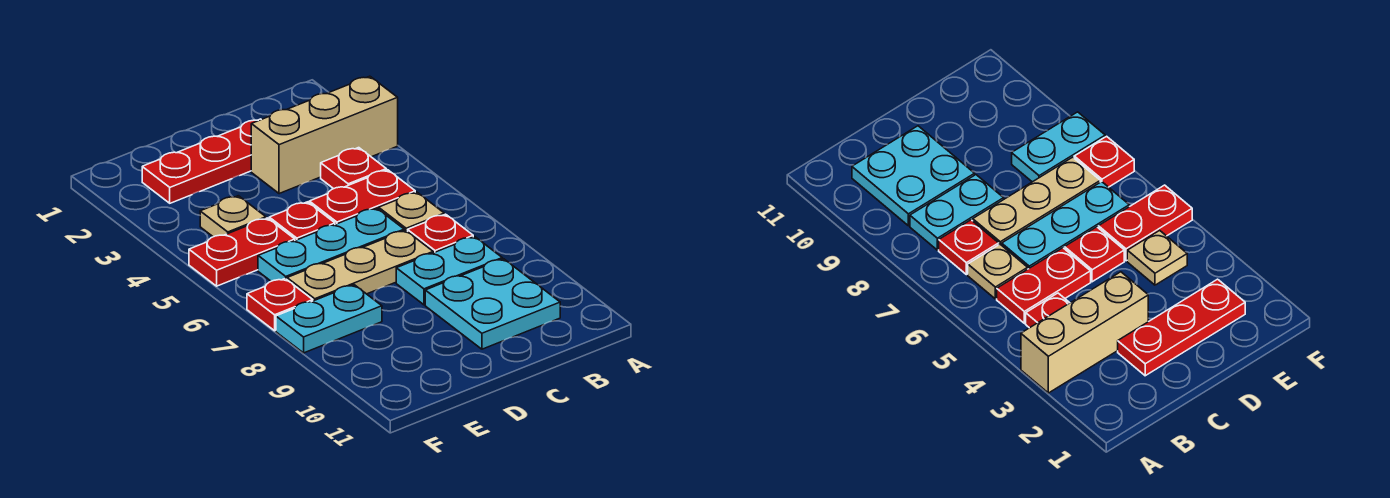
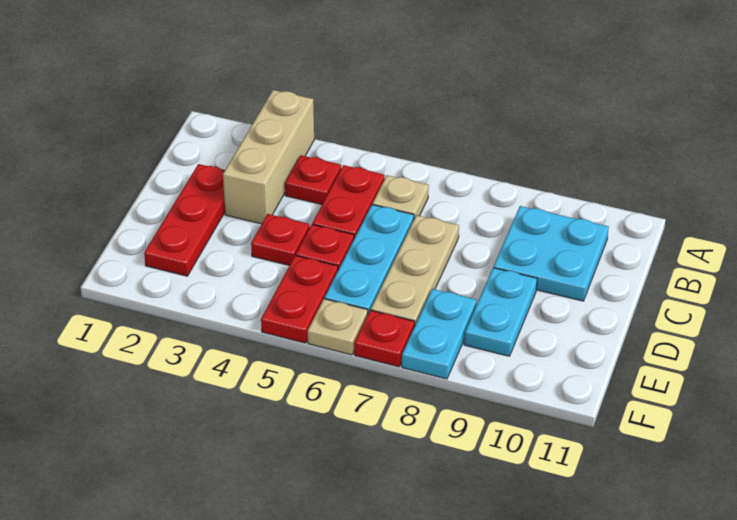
red 1x1 plate [408,214,473,253] -> red 1x1 plate moved to [251,214,310,265]
cyan 1x2 plate [396,237,502,305] -> cyan 1x2 plate moved to [464,268,537,356]
tan 1x1 plate [200,196,266,237] -> tan 1x1 plate moved to [307,299,368,355]

